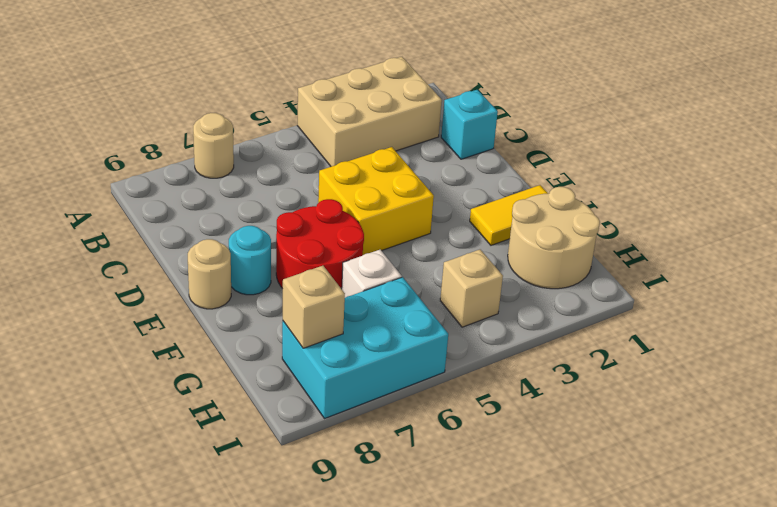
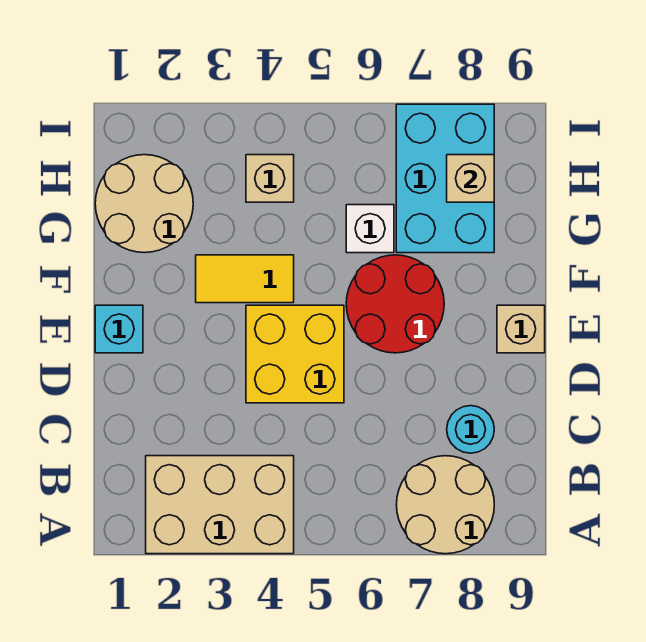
tan 1x1 round brick [193,113,234,178] -> tan 2x2 round brick [397,456,494,554]
cyan 1x1 brick [441,90,498,159] -> cyan 1x1 brick moved to [95,305,143,353]
cyan 1x1 round brick [229,226,271,295] -> cyan 1x1 round brick moved to [447,406,494,453]
tan 1x1 round brick [188,239,231,309] -> tan 1x1 brick [497,305,545,353]
yellow 1x2 tile [470,185,548,245] -> yellow 1x2 tile moved to [196,255,294,303]
cyan 2x3 brick [282,277,448,419] -> cyan 2x3 brick turned to [396,104,494,253]

